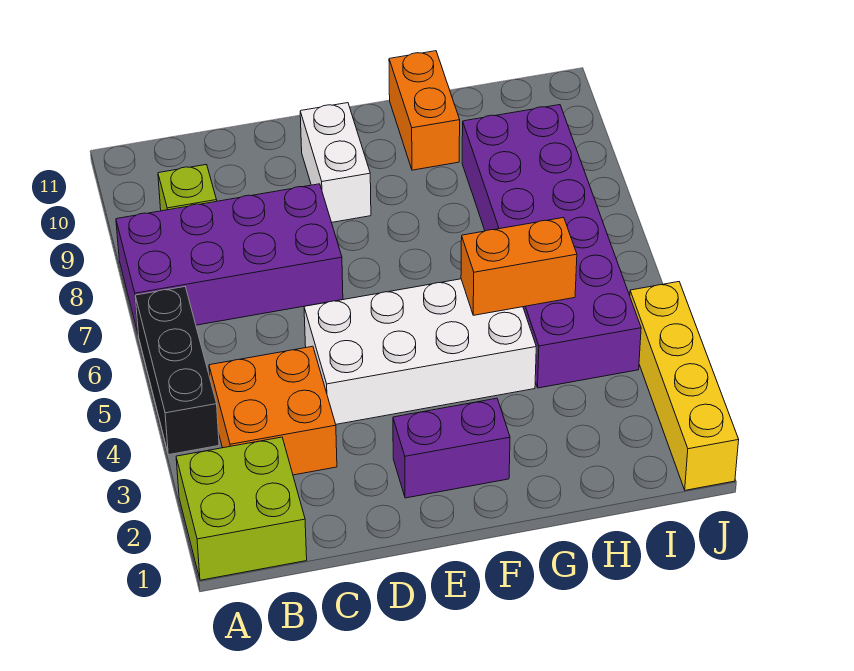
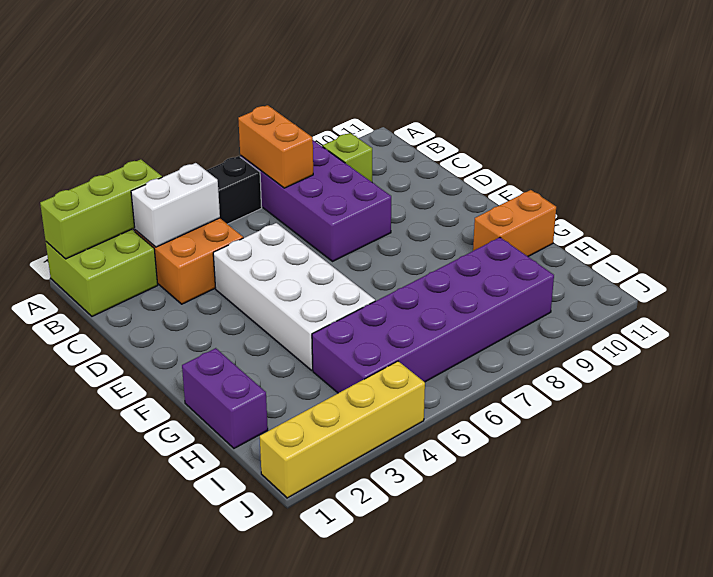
none -> lime 1x3 brick [40,159,162,259]
purple 1x2 brick [393,398,510,498] -> purple 1x2 brick moved to [182,348,268,448]
white 1x2 brick [300,103,371,222] -> white 1x2 brick moved to [131,163,220,247]
orange 1x2 brick [461,218,577,315] -> orange 1x2 brick moved to [238,105,313,188]

